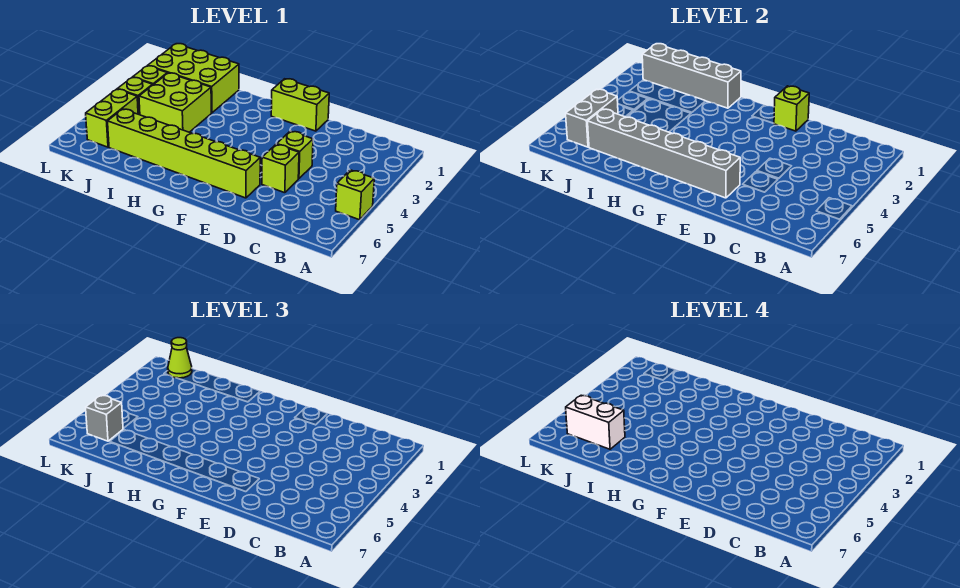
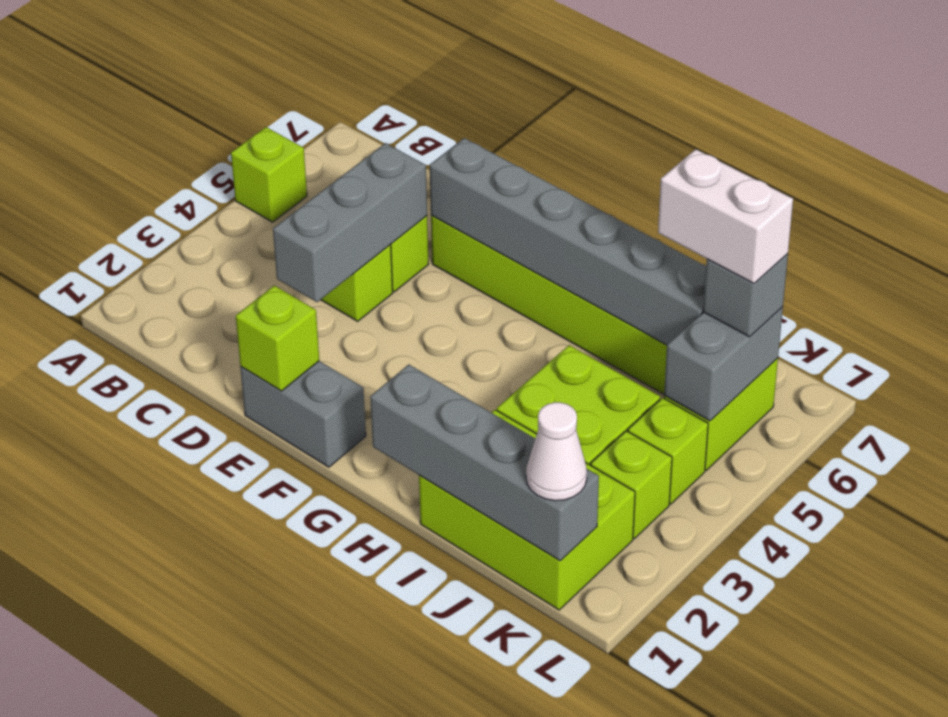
none -> grey 1x3 brick [273,143,427,302]
lime 1x2 brick [271,79,329,131] -> grey 1x2 brick [240,361,366,467]
lime 1x1 cone [168,338,192,378] -> white 1x1 cone [526,402,587,501]

